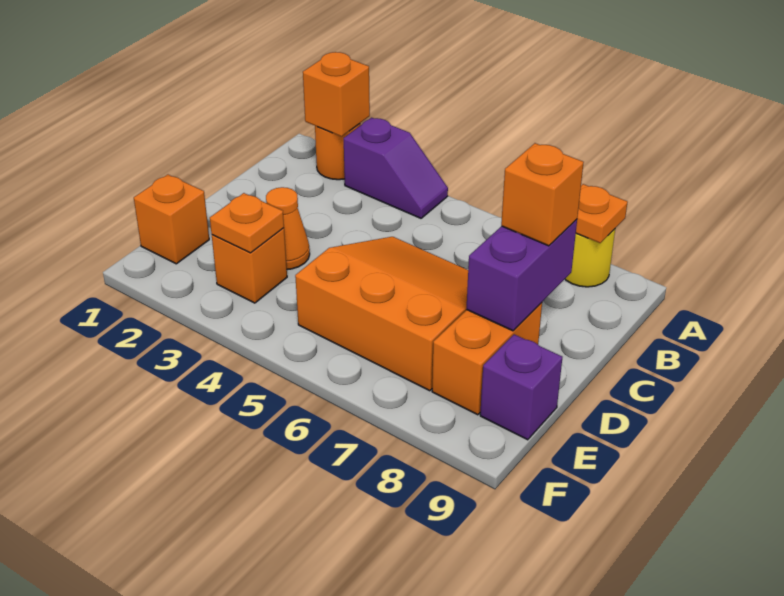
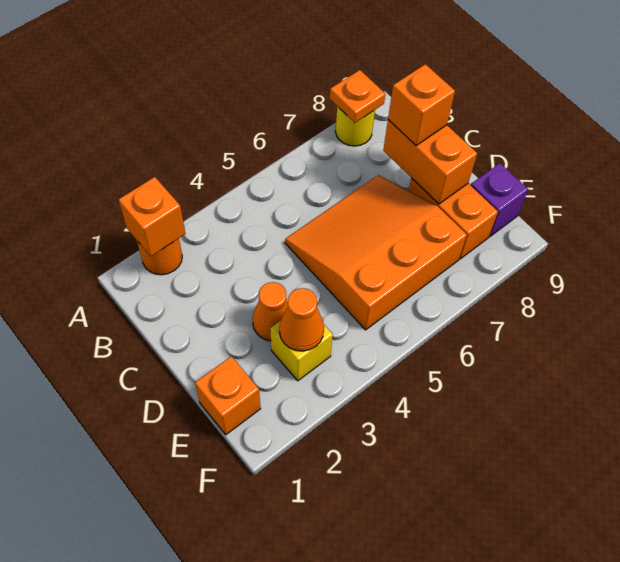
purple 1x2 slope [344,118,448,218] -> none
purple 1x2 brick [466,219,577,331] -> orange 1x2 brick [383,120,477,204]
orange 1x1 brick [212,228,287,303] -> yellow 1x1 brick [270,322,333,381]
orange 1x1 plate [210,193,284,253] -> orange 1x1 cone [279,288,324,351]

